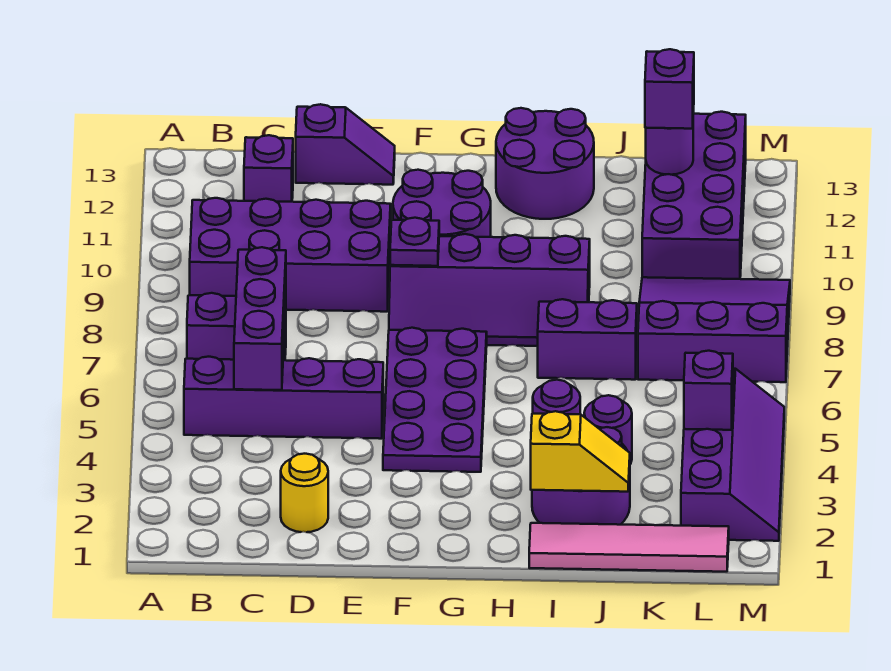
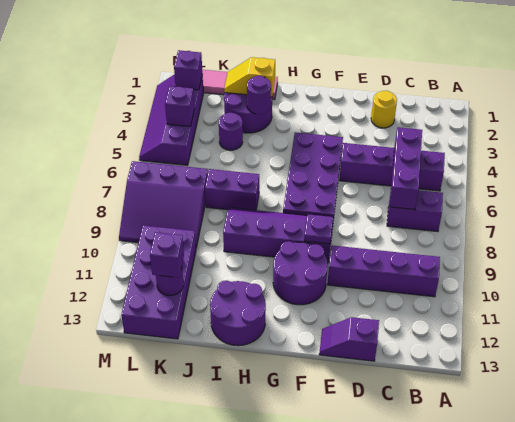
purple 2x4 brick [190,198,391,312] -> purple 1x4 brick [327,245,440,297]
purple 1x1 brick [244,135,293,202] -> purple 1x1 brick moved to [174,50,202,90]

